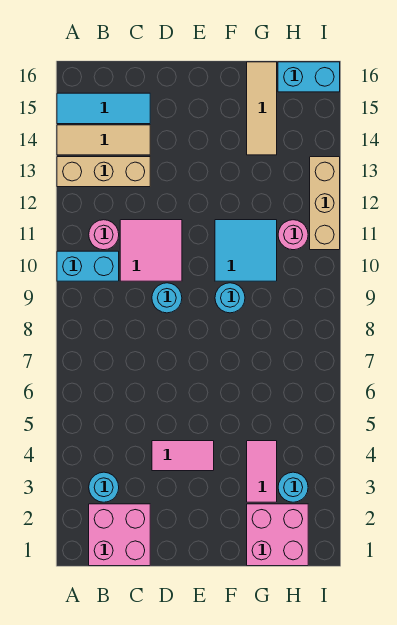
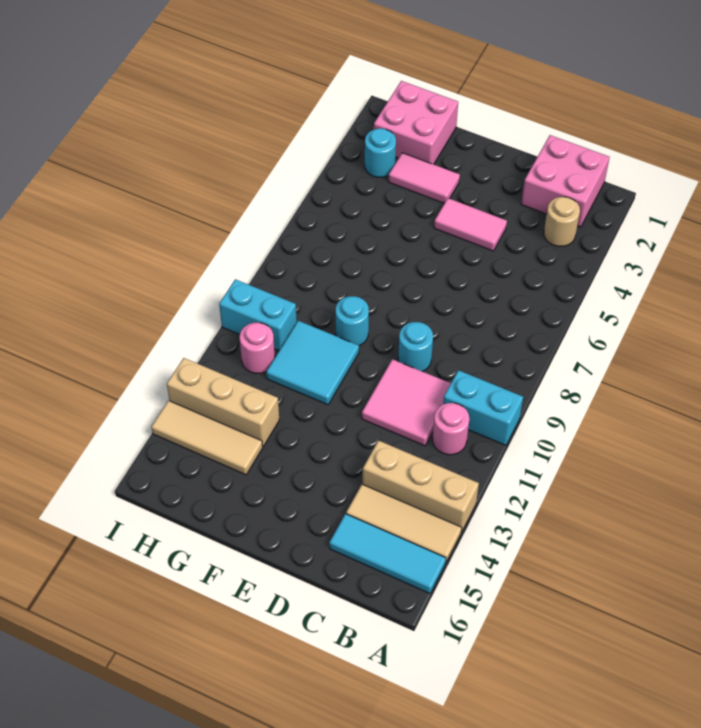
cyan 1x1 round brick [89,472,119,502] -> tan 1x1 round brick [544,197,580,246]
pink 1x2 tile [247,441,277,502] -> pink 1x2 tile turned to [389,153,460,204]
tan 1x3 tile [247,62,277,155] -> tan 1x3 tile turned to [151,401,263,475]
cyan 1x2 brick [278,62,340,92] -> cyan 1x2 brick moved to [219,279,297,351]
tan 1x3 brick [310,157,340,250] -> tan 1x3 brick turned to [167,358,279,446]

